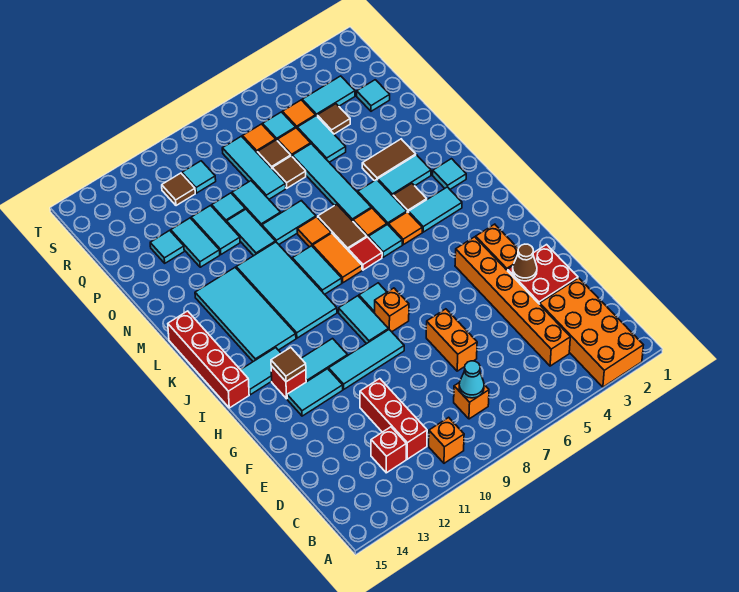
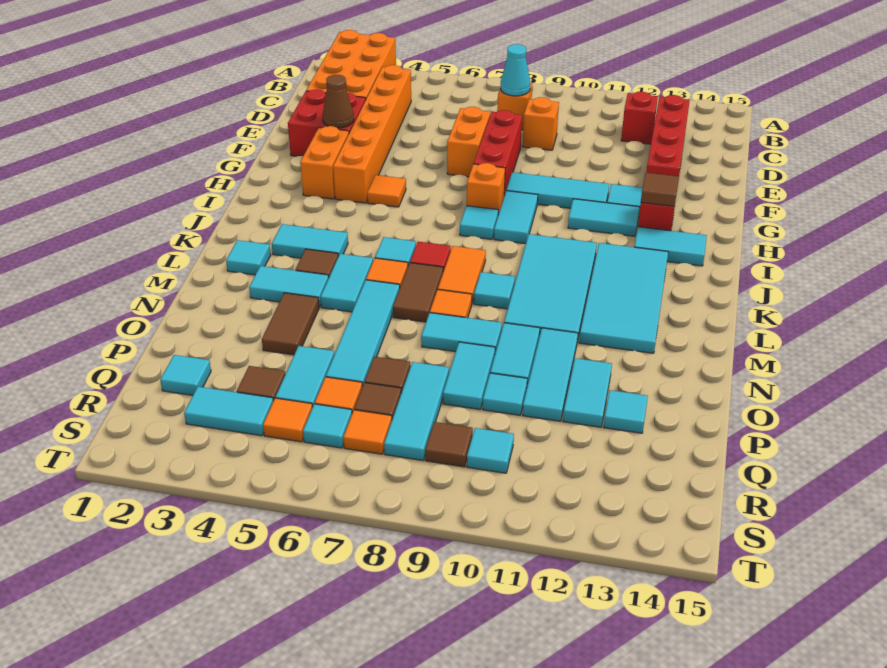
orange 1x1 brick [429,417,464,463] -> orange 1x1 brick moved to [523,97,559,150]
red 1x3 brick [360,379,427,459] -> red 1x3 brick moved to [474,110,522,195]
red 1x4 brick [168,311,249,408] -> red 1x4 brick moved to [646,95,690,177]
orange 1x1 tile [389,212,422,245] -> orange 1x1 tile moved to [367,175,406,207]
cyan 1x2 tile [292,246,342,294] -> cyan 1x1 tile [474,272,515,309]
brown 1x2 tile [362,139,416,181] -> brown 1x2 tile turned to [262,293,319,355]
cyan 1x2 tile [191,206,240,254] -> cyan 1x3 tile [523,328,578,421]
brown 1x1 tile [162,173,195,206] -> brown 1x1 tile moved to [425,422,473,467]

